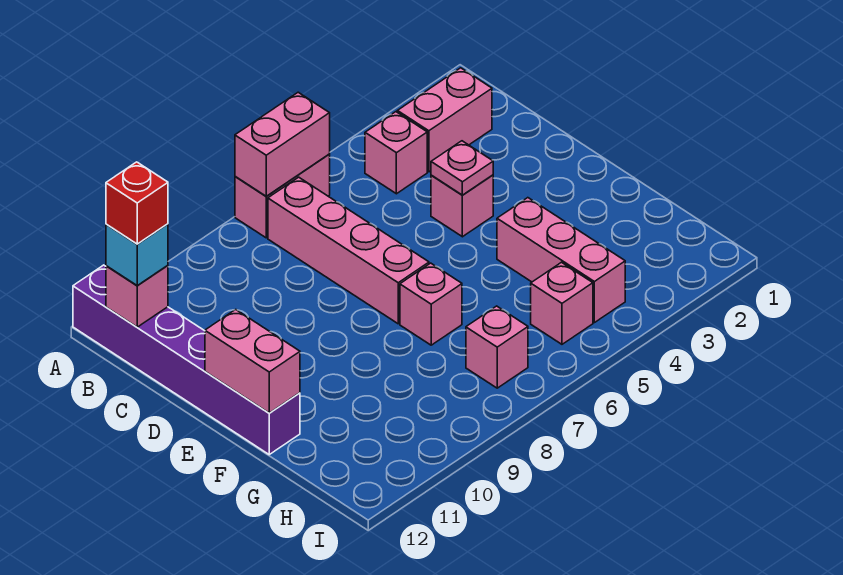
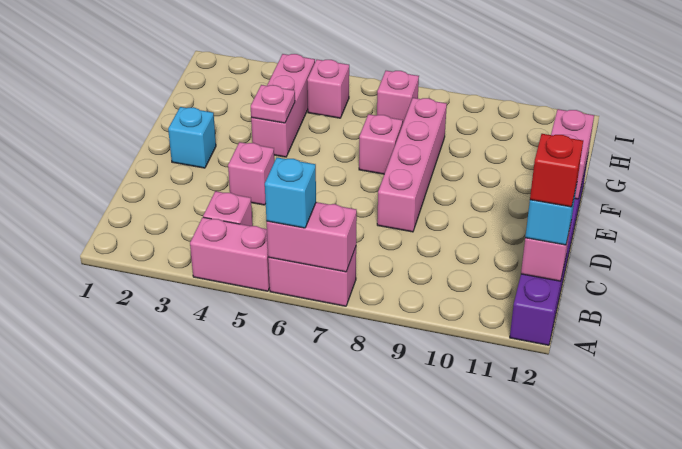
none -> cyan 1x1 brick [265,158,316,228]
pink 1x2 brick [397,68,492,172] -> pink 1x2 brick moved to [190,217,270,291]
pink 1x4 brick [268,177,429,324] -> pink 1x4 brick moved to [377,98,447,232]
pink 1x1 plate [431,141,493,195] -> pink 1x1 plate moved to [251,85,295,123]
none -> cyan 1x1 brick [168,107,216,168]

